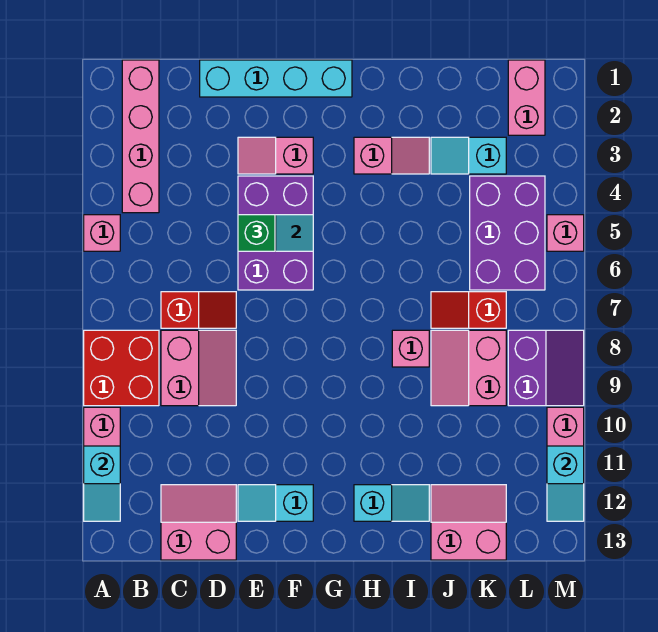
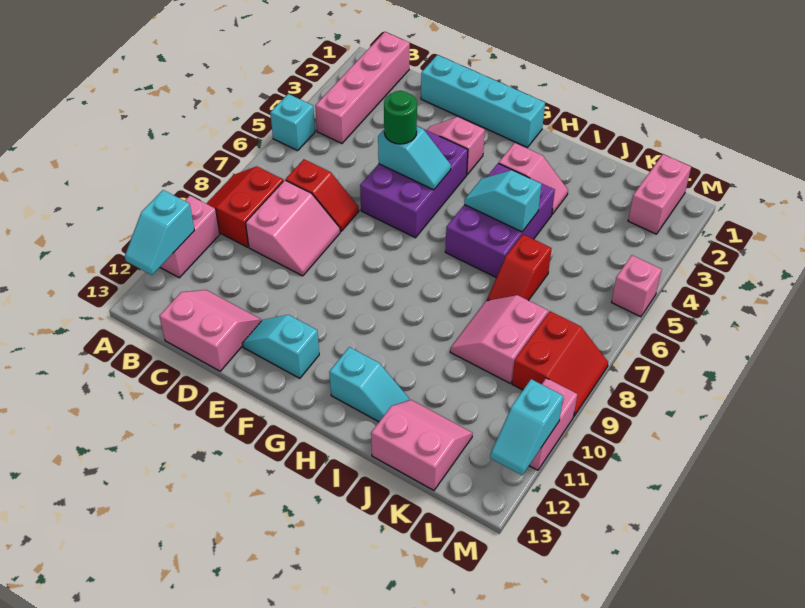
pink 1x1 brick [84,215,120,251] -> cyan 1x1 brick [270,94,315,151]
red 2x2 brick [84,330,159,406] -> red 2x2 slope [206,166,283,247]
green 1x1 brick [238,215,275,251] -> green 1x1 round brick [384,91,417,144]
pink 1x1 brick [392,330,429,367] -> none
cyan 1x2 slope [431,137,506,174] -> cyan 1x2 slope moved to [464,170,541,232]
red 1x2 slope [431,292,506,328] -> red 1x2 slope turned to [487,234,552,301]
purple 2x3 brick [470,176,545,290] -> purple 2x3 brick moved to [445,163,555,278]
purple 2x2 slope [508,330,584,406] -> red 2x2 slope [512,311,608,416]

